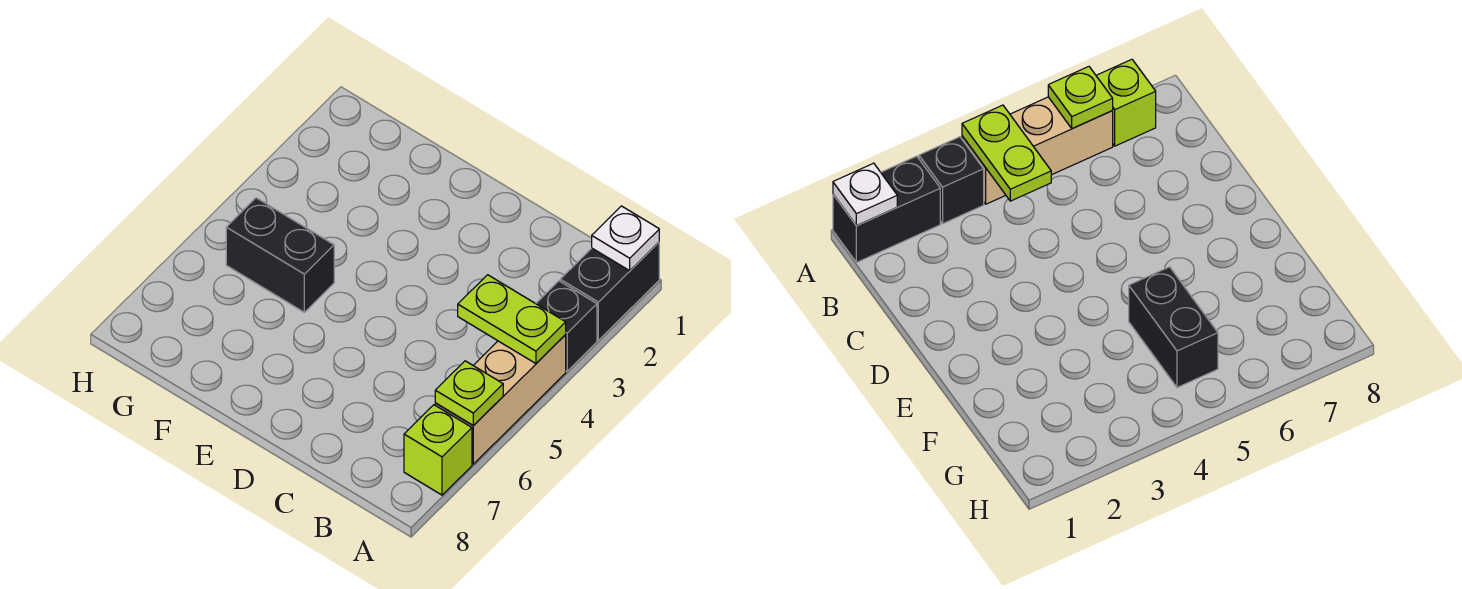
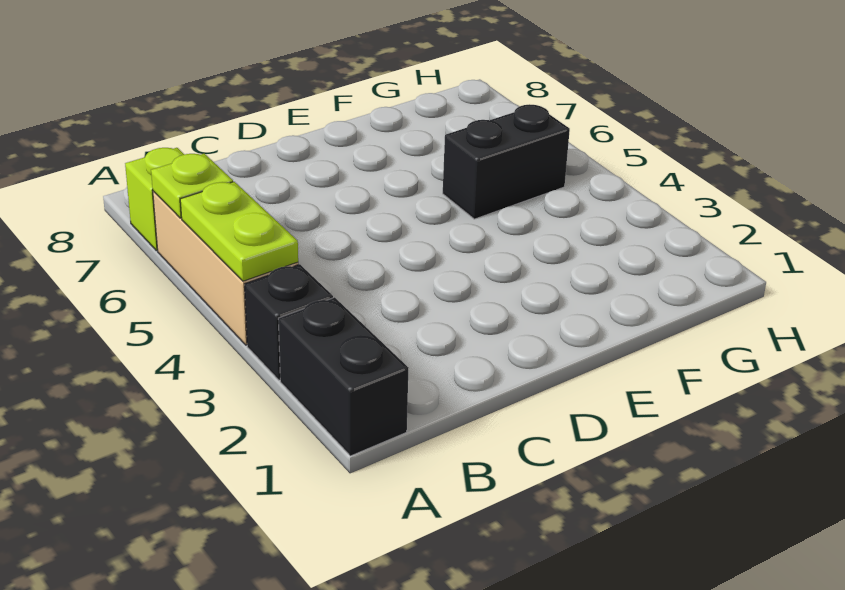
white 1x1 plate [592,206,659,271] -> none
lime 1x2 plate [458,275,566,364] -> lime 1x2 plate turned to [180,182,298,281]

